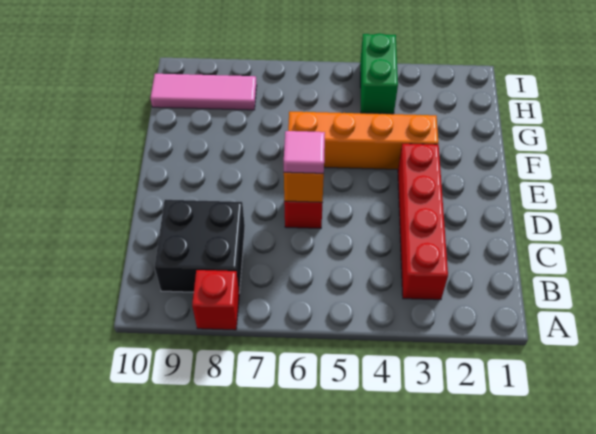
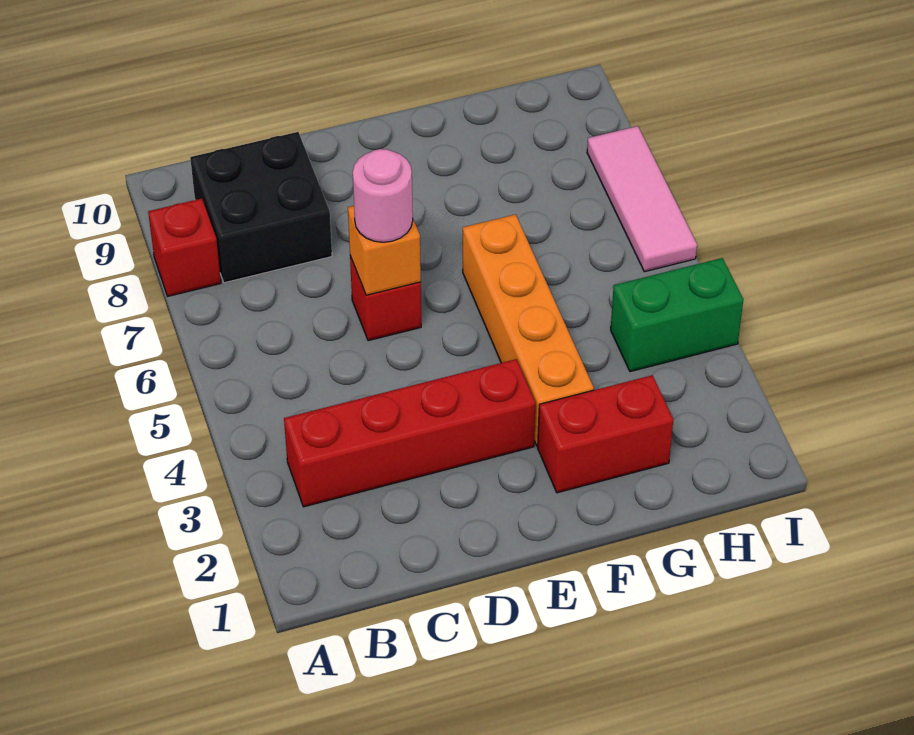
pink 1x1 tile [284,131,325,173] -> pink 1x1 round brick [353,149,413,242]
none -> red 1x2 brick [538,375,673,493]
pink 1x3 tile [150,74,257,110] -> pink 1x3 tile moved to [587,126,697,272]

